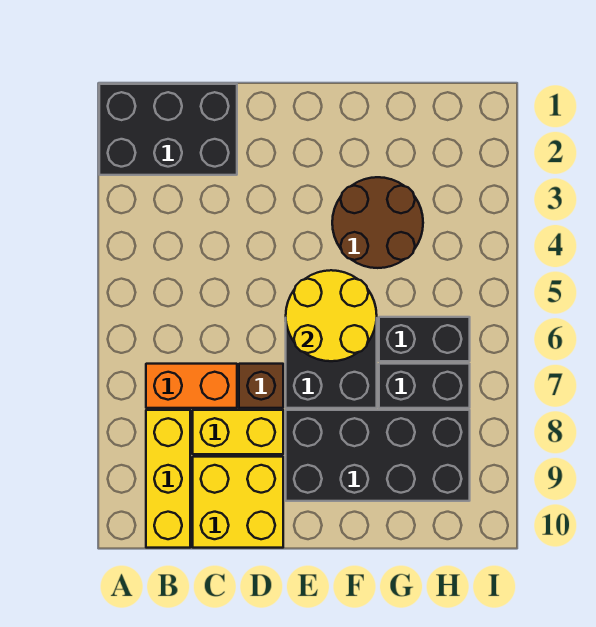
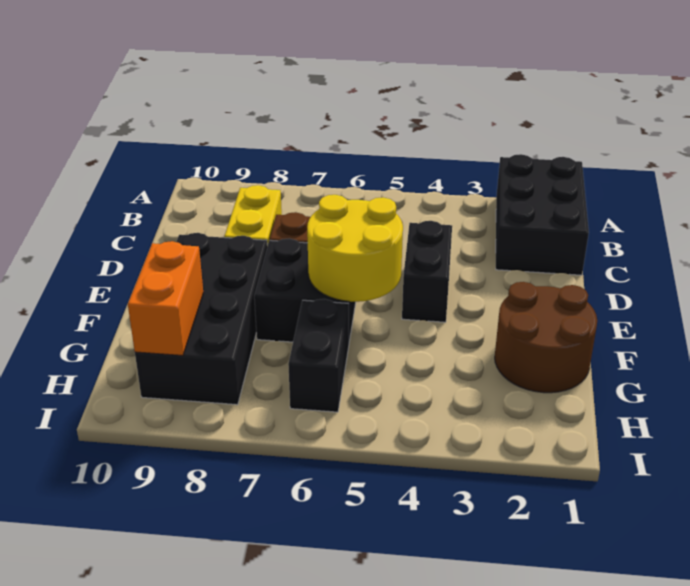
orange 1x2 brick [146,364,237,408] -> orange 1x2 brick moved to [128,241,203,356]
yellow 1x3 brick [146,410,190,548] -> none
yellow 2x2 brick [193,457,283,548] -> none
brown 2x2 round brick [332,177,423,268] -> brown 2x2 round brick moved to [495,282,597,393]
black 1x2 brick [379,364,470,408] -> black 1x2 brick moved to [402,221,452,322]

